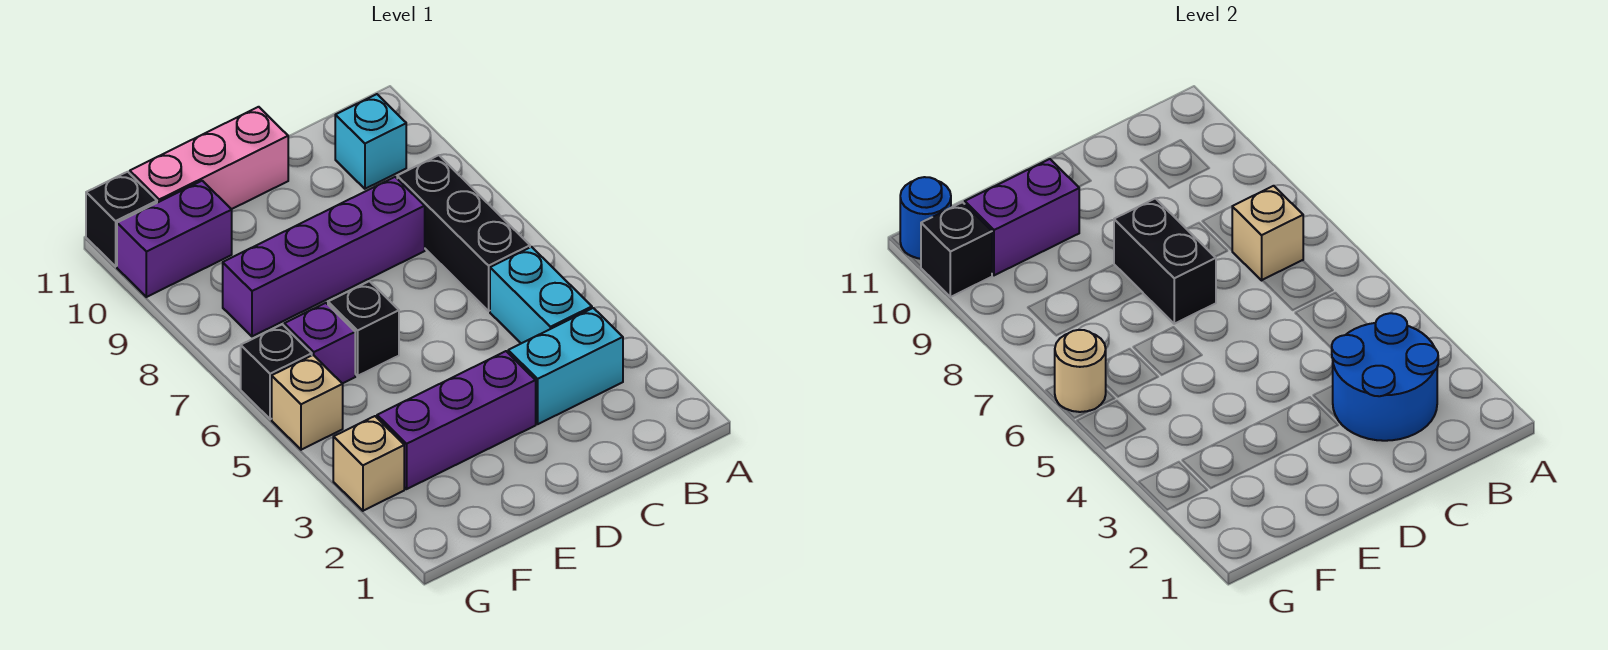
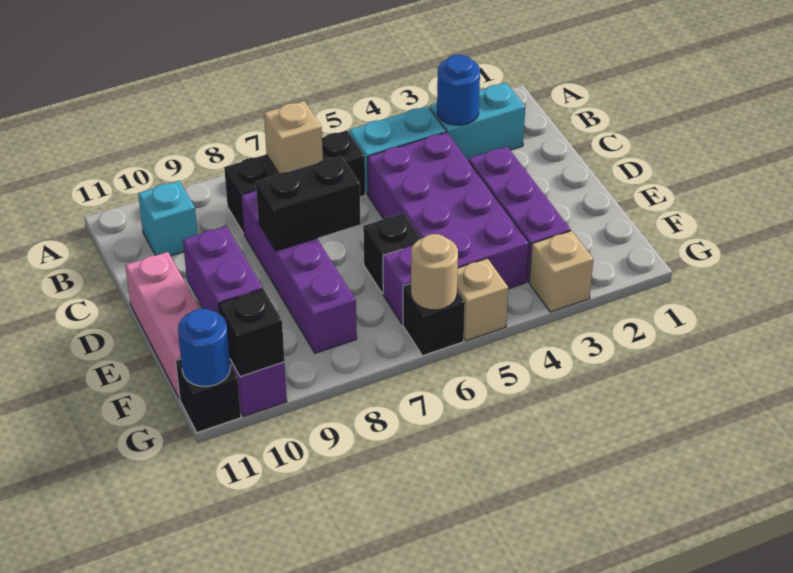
blue 2x2 round brick [1331,313,1438,441] -> blue 1x1 round brick [437,55,480,125]
cyan 1x2 brick [508,308,623,424] -> cyan 1x2 brick turned to [430,83,525,161]
none -> purple 2x4 brick [368,132,529,289]

